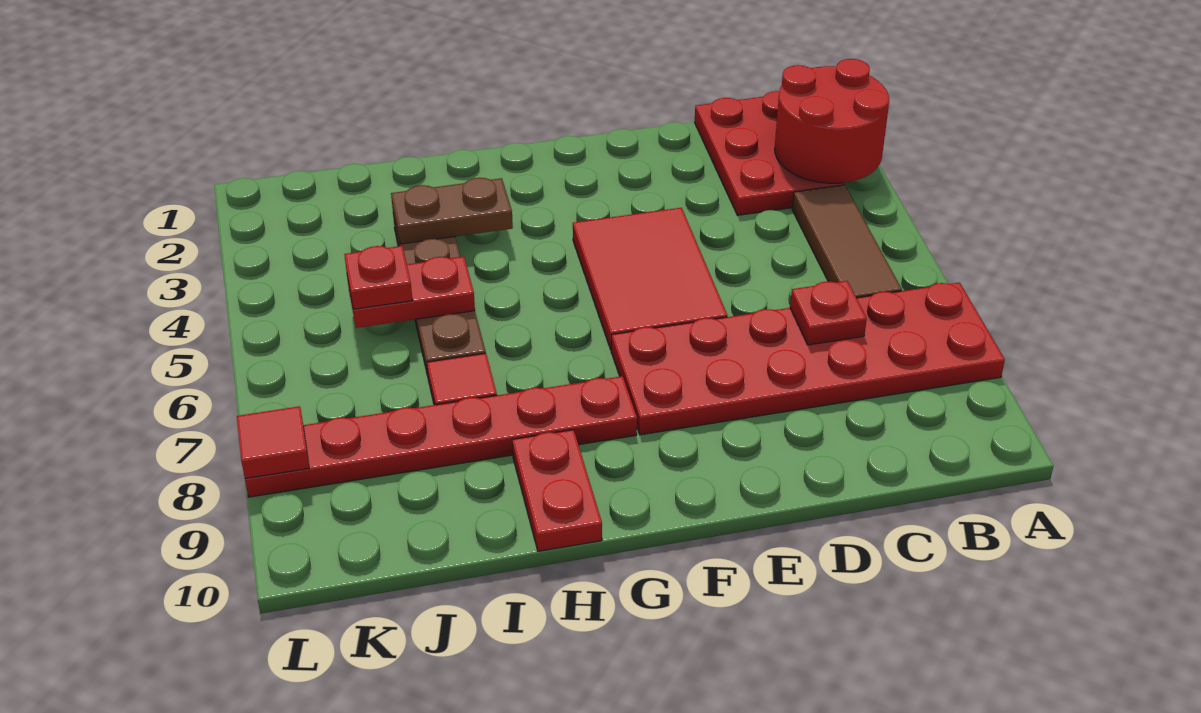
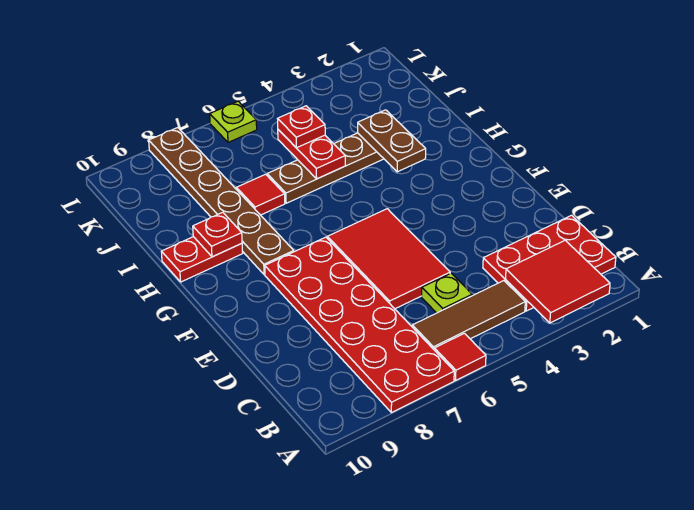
red 2x2 round brick [775,59,889,183] -> red 2x2 tile [506,240,610,323]
none -> lime 1x1 plate [422,273,472,313]
red 1x1 plate [790,281,867,345] -> red 1x1 plate moved to [193,212,242,257]
red 2x3 tile [573,208,728,349] -> red 2x3 tile turned to [327,209,450,309]
red 1x6 plate [245,376,637,497] -> brown 1x6 plate [149,128,294,275]
none -> lime 1x1 plate [210,101,257,142]
red 1x1 tile [237,406,309,479] -> red 1x1 tile moved to [434,333,486,380]

